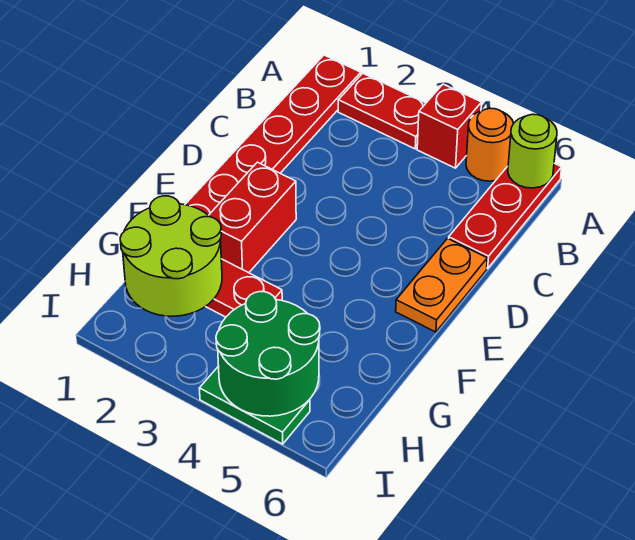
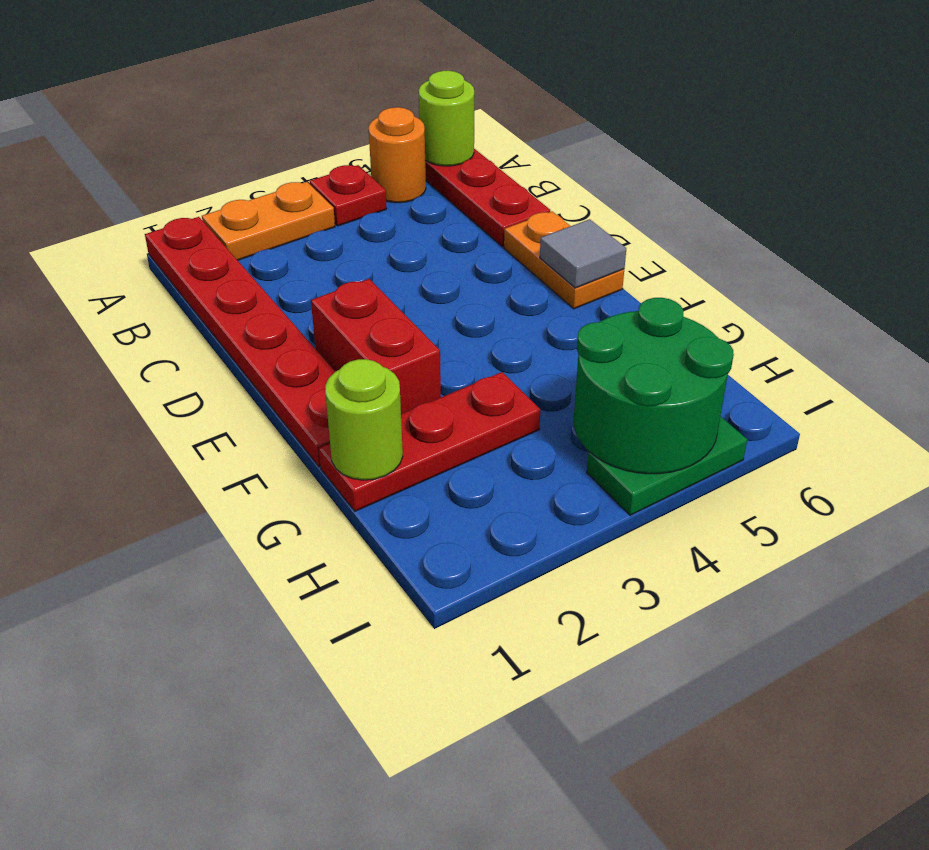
red 1x2 plate [338,73,426,149] -> orange 1x2 plate [202,182,335,260]
red 1x1 brick [417,84,482,168] -> red 1x1 plate [310,165,387,226]
none -> grey 1x1 tile [540,219,626,288]
lime 2x2 round brick [120,196,222,316] -> lime 1x1 round brick [325,359,403,480]

